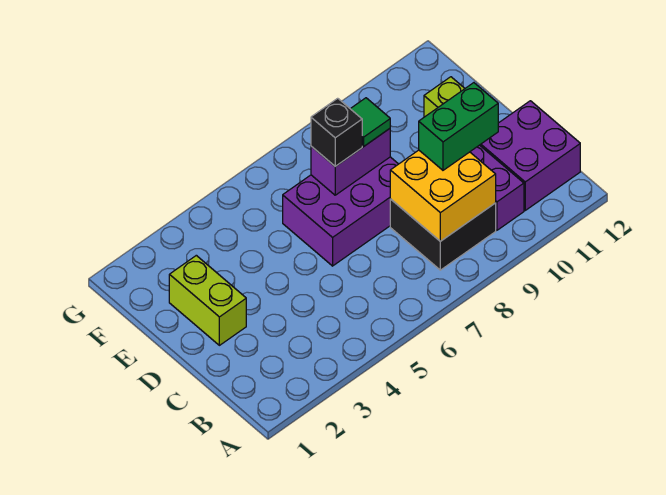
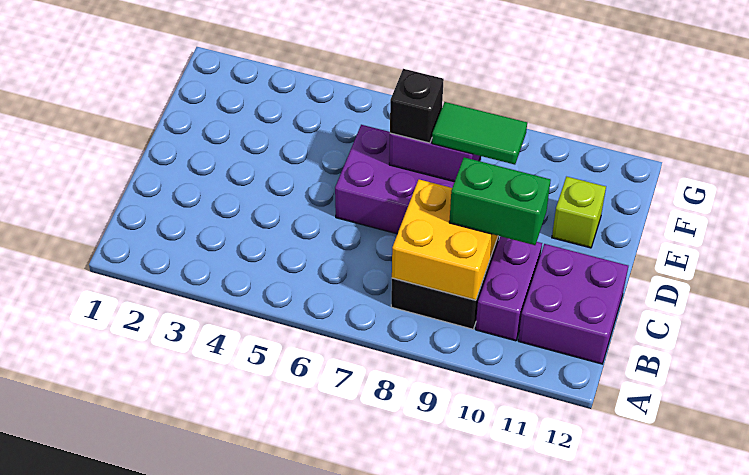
lime 1x2 brick [169,255,246,345] -> none
green 1x1 tile [351,98,390,147] -> green 1x2 tile [432,102,527,165]

